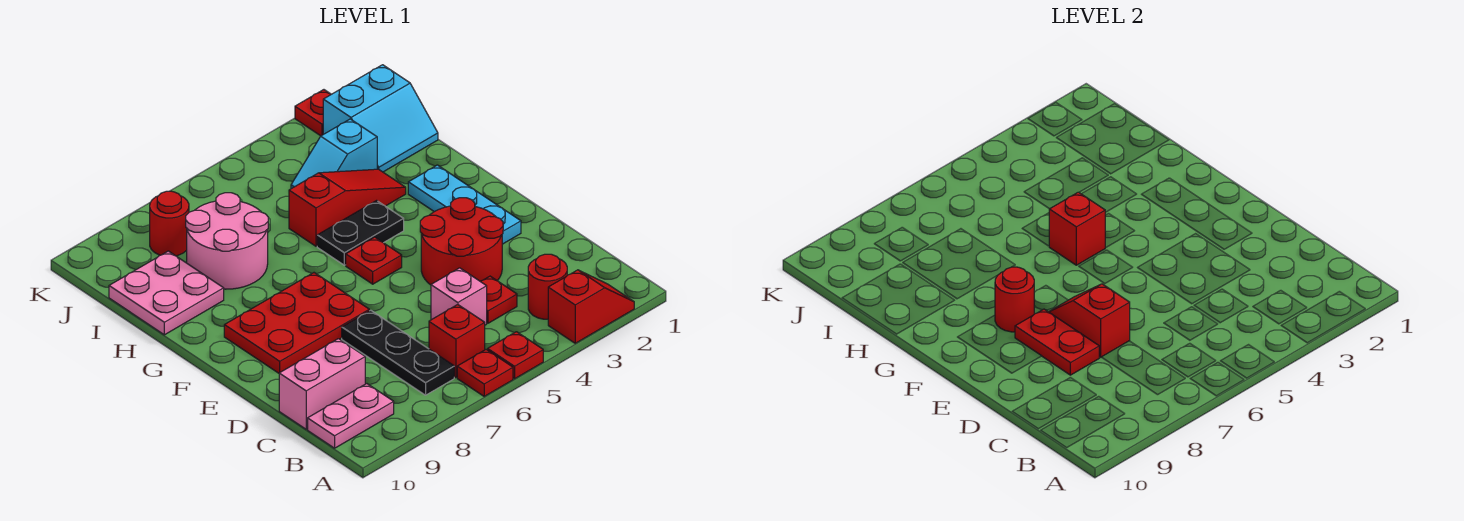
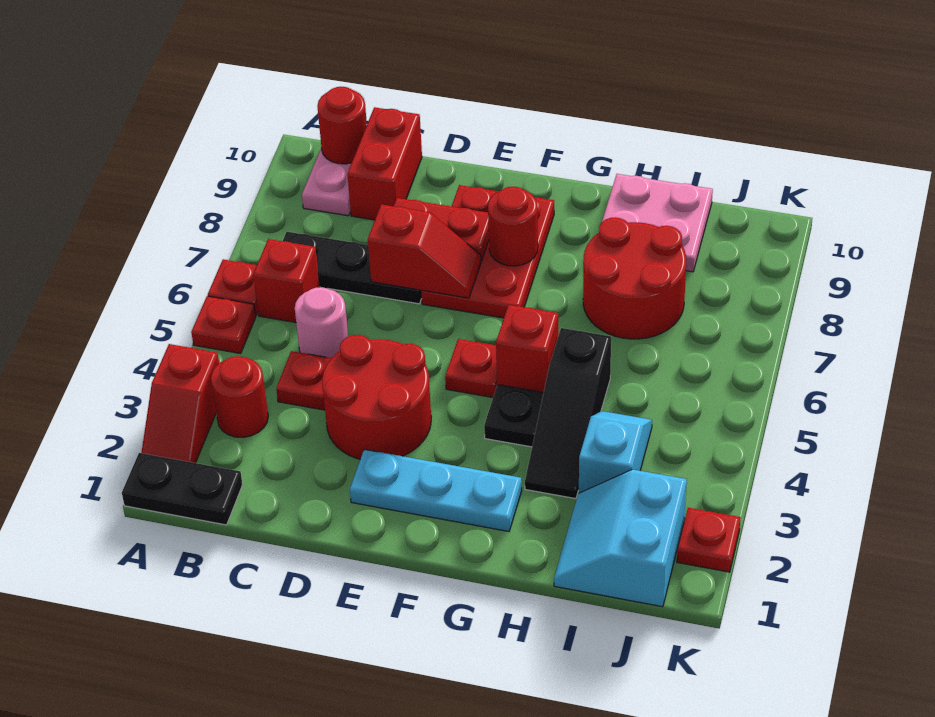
none -> black 1x2 plate [122,453,243,525]
pink 1x1 brick [431,268,487,325] -> pink 1x1 round brick [295,287,348,358]
pink 1x2 brick [279,339,365,429] -> red 1x2 brick [347,107,422,220]
red 1x3 slope [289,169,406,246] -> black 1x3 slope [525,328,611,499]
pink 2x2 round brick [186,193,268,289] -> red 2x2 round brick [583,217,686,339]
red 1x1 round brick [150,191,189,256] -> red 1x1 round brick moved to [317,87,367,164]

